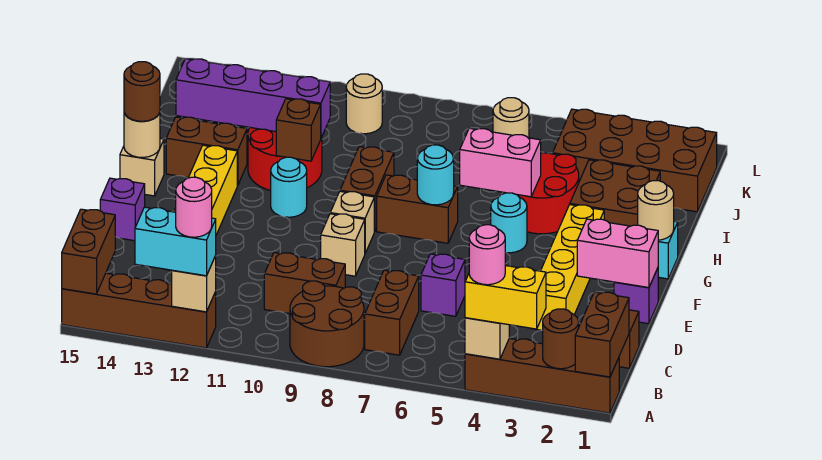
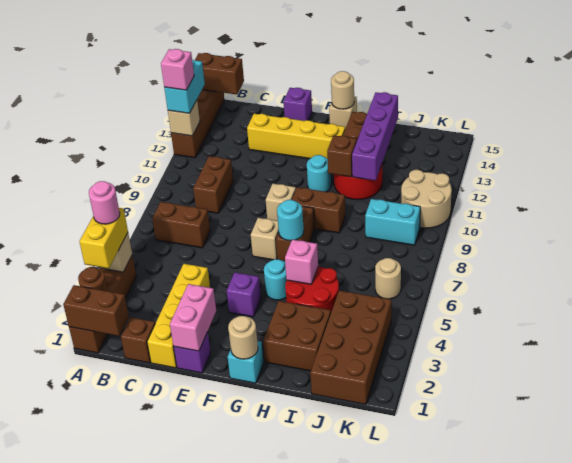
brown 2x2 round brick [290,281,364,367] -> none
pink 1x1 round brick [176,177,212,237] -> pink 1x1 brick [161,49,194,90]
yellow 1x4 brick [531,205,604,330] -> yellow 1x4 brick turned to [147,264,210,368]
purple 1x1 brick [421,254,465,316] -> purple 1x1 brick moved to [227,273,261,317]
tan 1x1 brick [321,214,365,276] -> tan 1x1 brick moved to [251,218,279,260]
brown 1x1 round brick [124,62,160,121] -> none
pink 1x2 brick [460,128,541,197] -> pink 1x1 brick [285,239,318,284]
none -> cyan 1x2 brick [365,199,420,245]
tan 1x1 round brick [346,74,382,134] -> tan 2x2 round brick [401,170,452,228]

